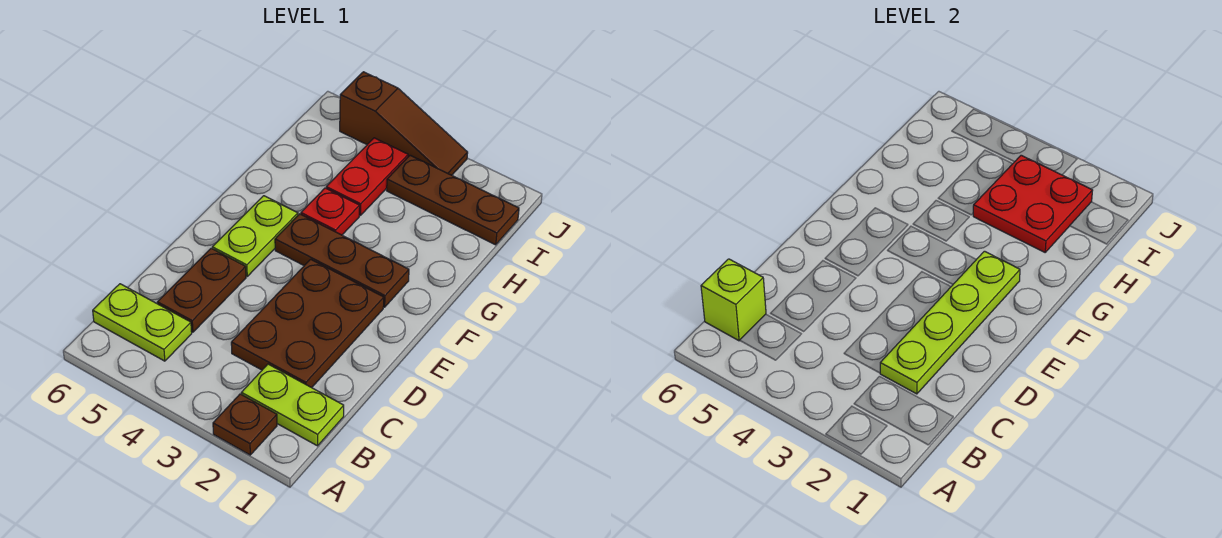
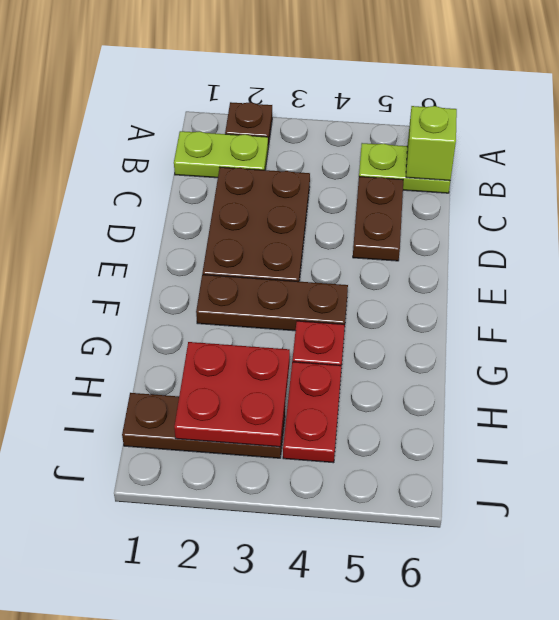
lime 1x4 plate [880,251,1020,394] -> none
lime 1x2 plate [212,196,298,276] -> none
brown 1x3 slope [340,72,468,175] -> none

